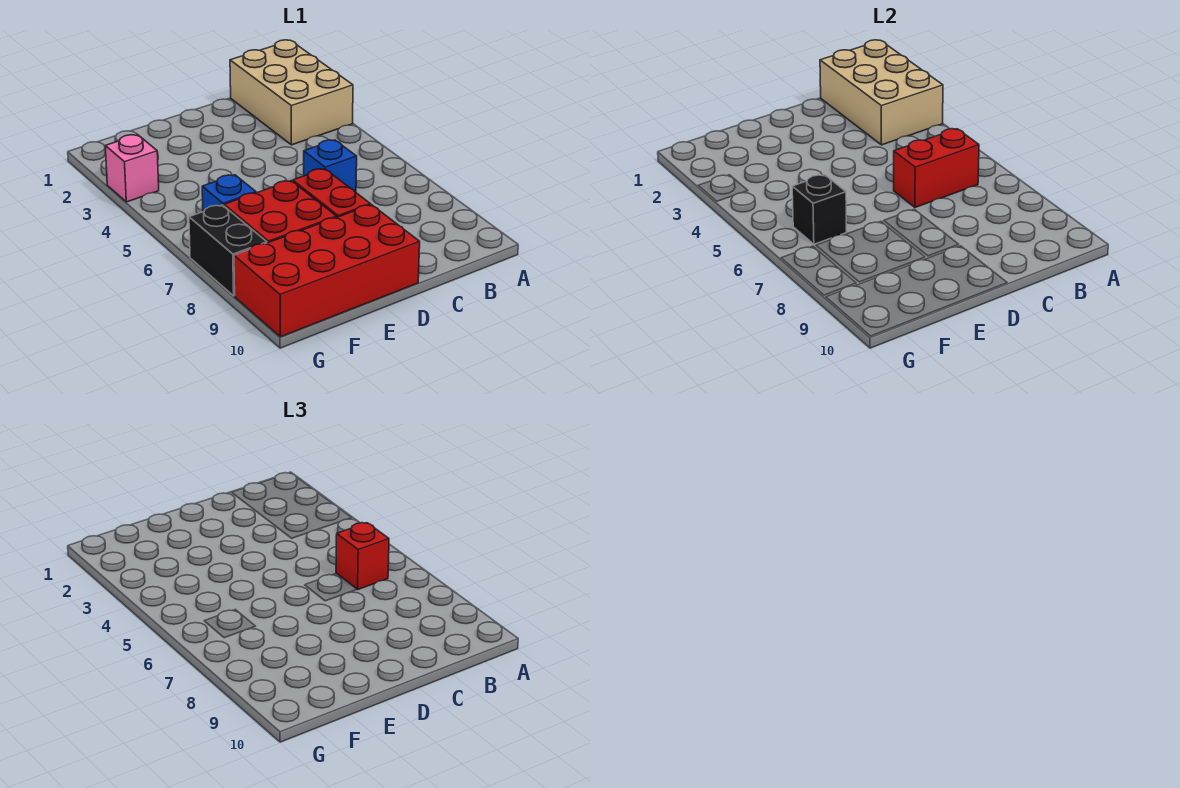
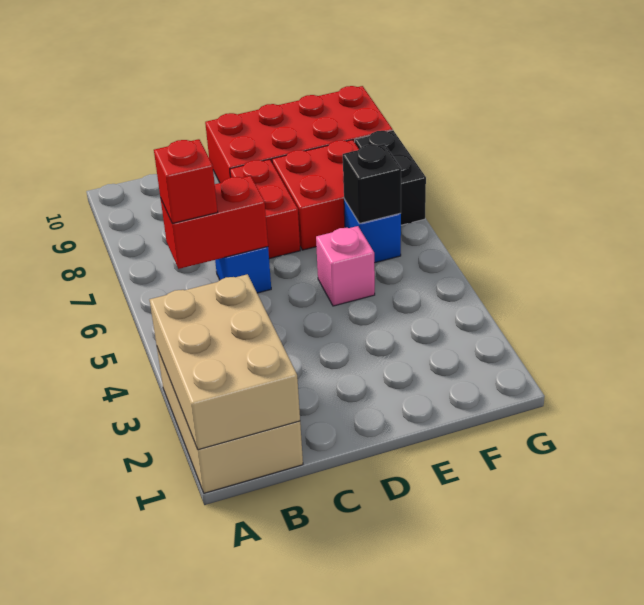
pink 1x1 brick [105,135,159,202] -> pink 1x1 brick moved to [316,226,375,306]

